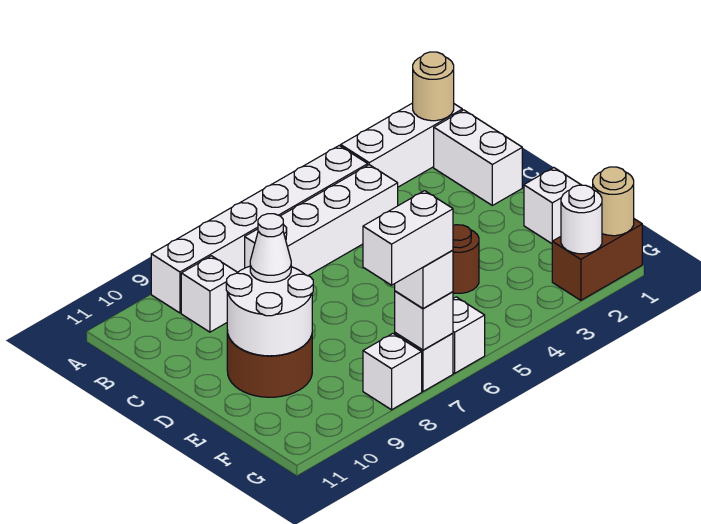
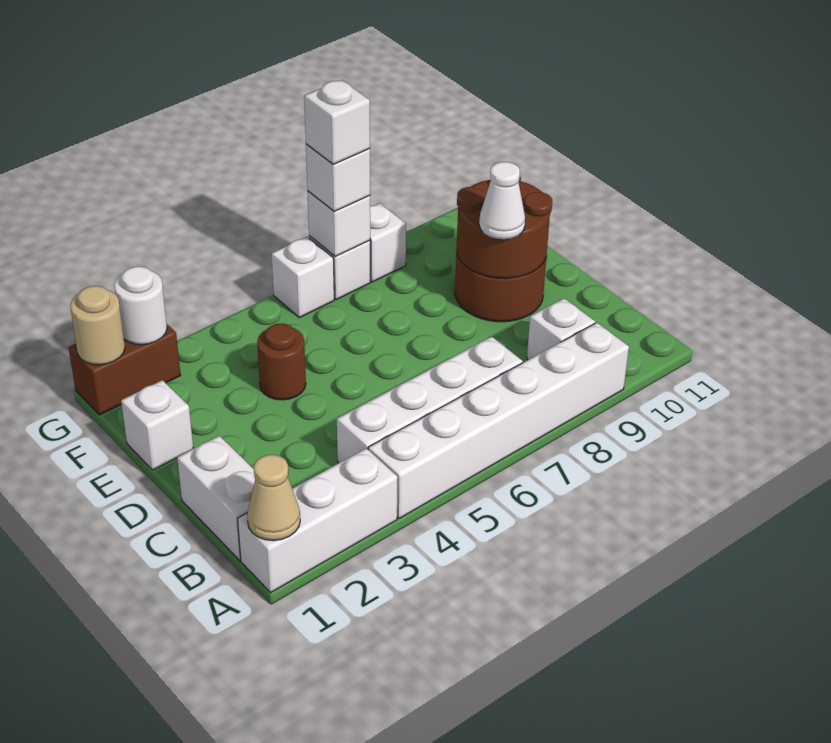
tan 1x1 round brick [413,52,454,121] -> tan 1x1 cone [247,455,300,541]
white 2x2 round brick [226,266,313,356] -> brown 2x2 round brick [457,177,552,279]
white 1x2 brick [363,191,453,285] -> white 1x1 brick [304,80,370,164]

